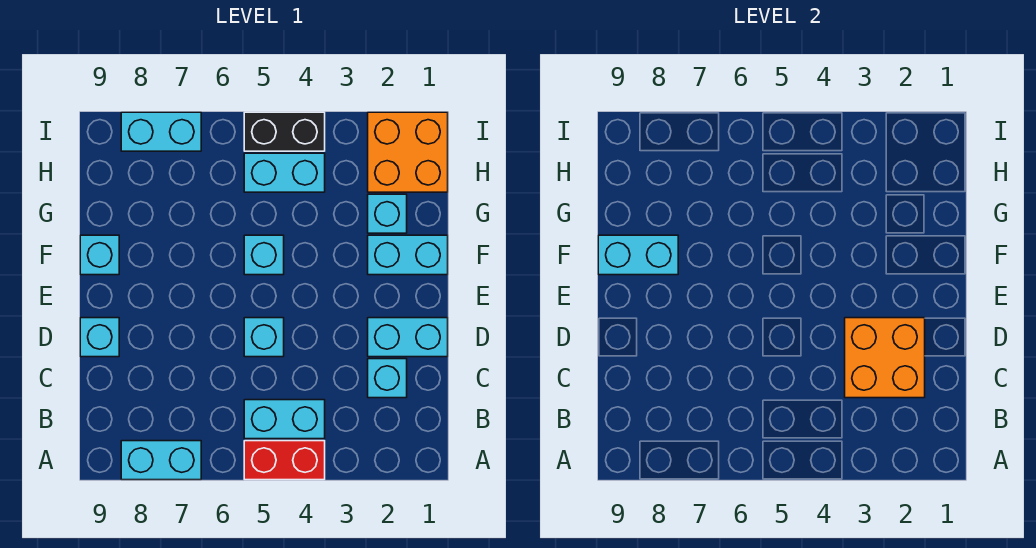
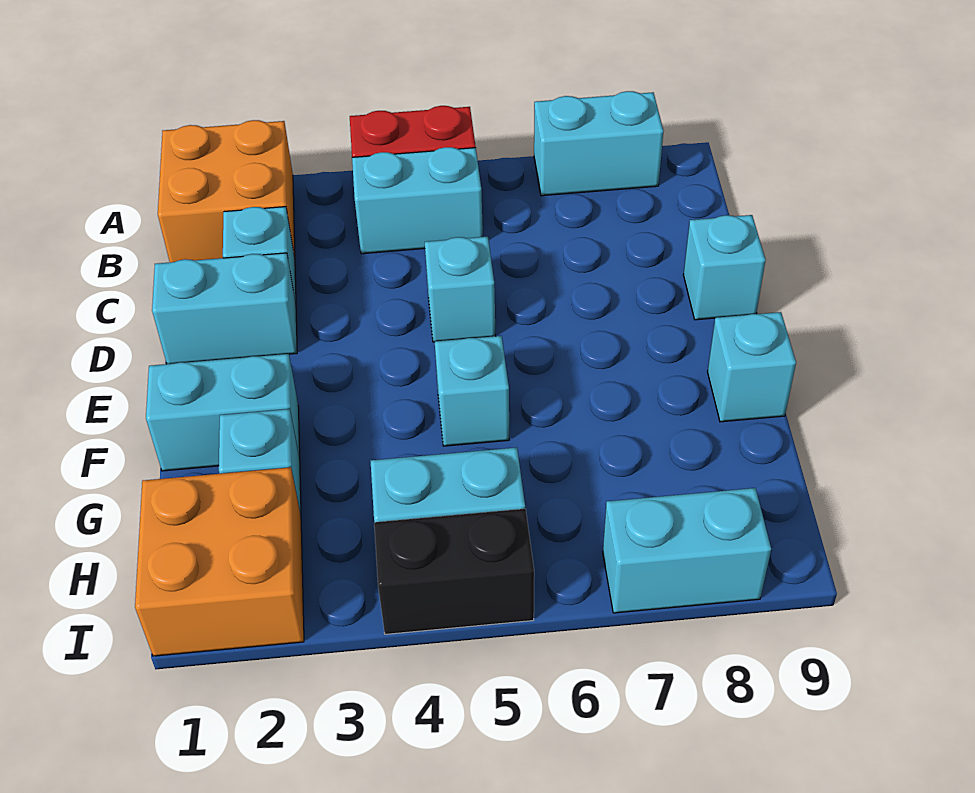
orange 2x2 brick [845,318,925,398] -> orange 2x2 brick moved to [158,120,295,262]
cyan 1x2 brick [598,235,678,275] -> none

